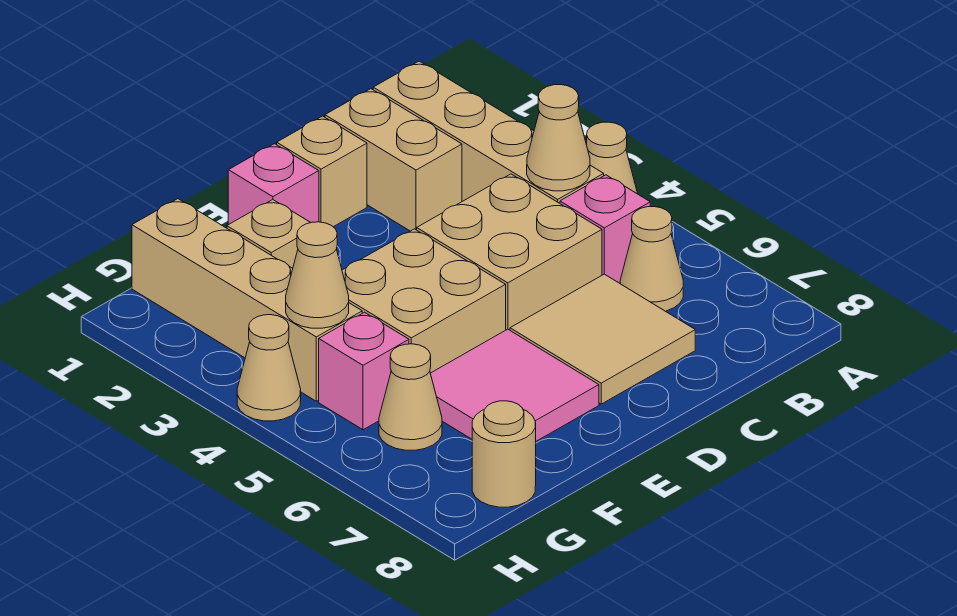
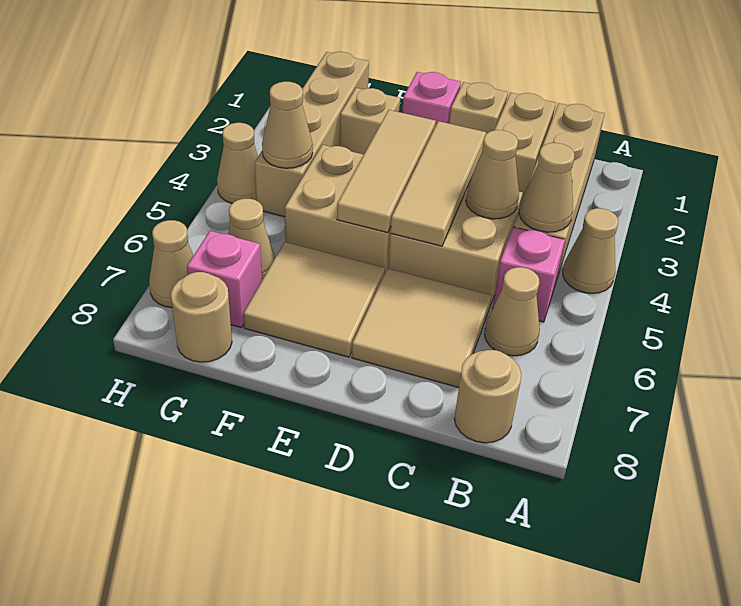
none -> tan 1x1 round brick [454,350,521,443]
none -> tan 1x1 cone [466,130,519,219]
none -> tan 1x3 tile [390,121,486,246]
none -> tan 1x3 tile [337,110,436,233]
pink 2x2 tile [430,329,599,441] -> tan 2x2 tile [243,242,385,357]
pink 1x1 brick [319,312,409,430] -> pink 1x1 brick moved to [187,231,262,328]
none -> tan 1x1 cone [149,220,193,308]

